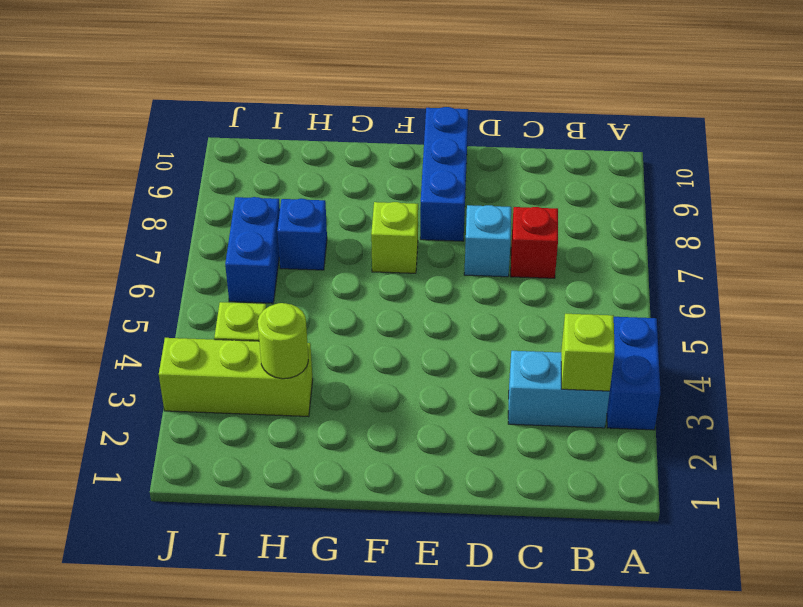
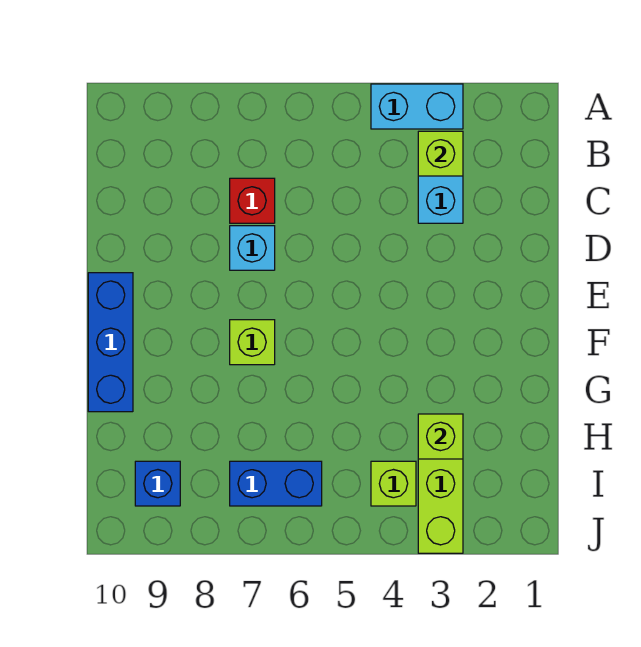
blue 1x2 brick [607,317,660,430] -> cyan 1x2 brick [371,84,463,129]
blue 1x3 brick [420,107,468,241] -> blue 1x3 brick turned to [88,273,133,412]
lime 1x1 round brick [258,303,308,379] -> lime 1x1 brick [418,414,463,459]
blue 1x1 brick [277,199,327,270] -> blue 1x1 brick moved to [135,461,180,506]

